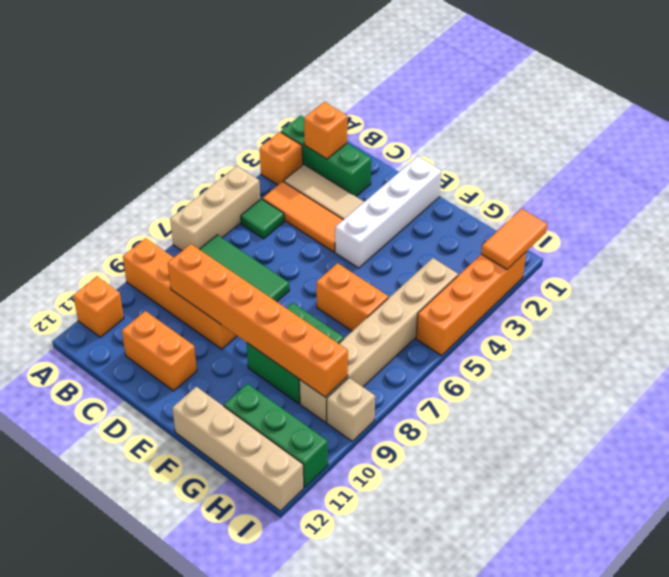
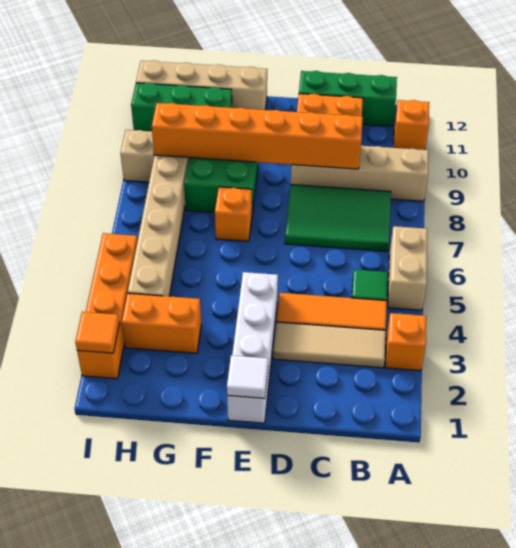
green 1x3 brick [281,115,371,197] -> green 1x3 brick moved to [299,71,397,126]
tan 1x3 brick [170,166,260,251] -> tan 1x2 brick [388,226,427,310]
orange 1x4 brick [123,238,237,349] -> tan 1x4 brick [291,146,429,201]
orange 1x1 brick [304,102,347,159] -> orange 1x1 brick moved to [215,187,252,241]
none -> white 1x1 tile [227,355,268,398]
orange 1x2 brick [316,263,389,331] -> orange 1x2 brick moved to [122,293,201,353]
orange 1x2 tile [481,209,547,269] -> orange 1x1 tile [75,312,119,353]

